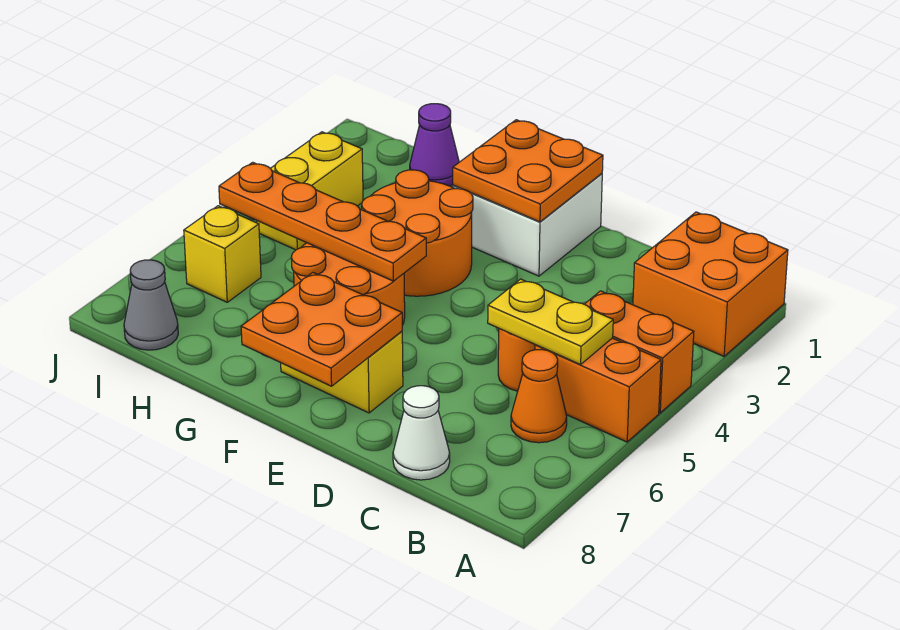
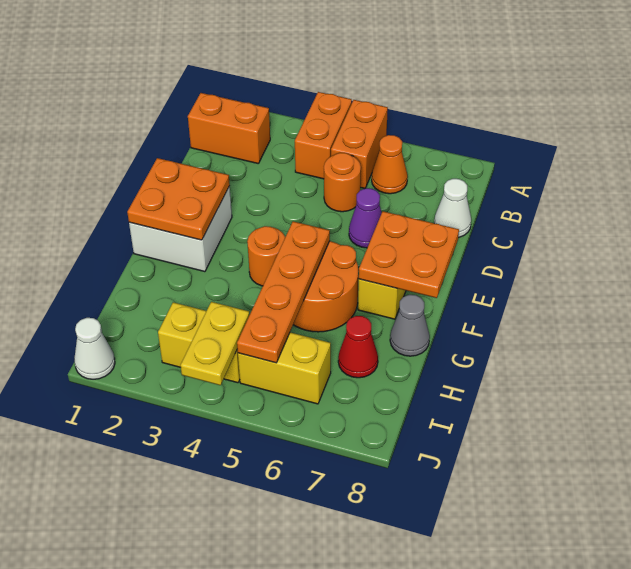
orange 2x2 brick [633,212,788,356] -> orange 1x2 brick [188,93,270,164]
yellow 1x2 plate [488,279,613,365] -> yellow 1x2 plate moved to [181,302,249,385]
orange 2x2 round brick [362,170,473,296] -> orange 1x1 round brick [247,226,285,286]
purple 1x1 cone [410,104,459,186] -> purple 1x1 cone moved to [349,188,382,248]
none -> red 1x1 cone [338,316,378,378]
yellow 1x1 brick [184,206,261,302] -> yellow 1x2 brick [238,332,331,404]
grey 1x1 cone [124,260,178,350] -> grey 1x1 cone moved to [390,295,430,356]
none -> white 1x1 cone [74,318,115,379]

